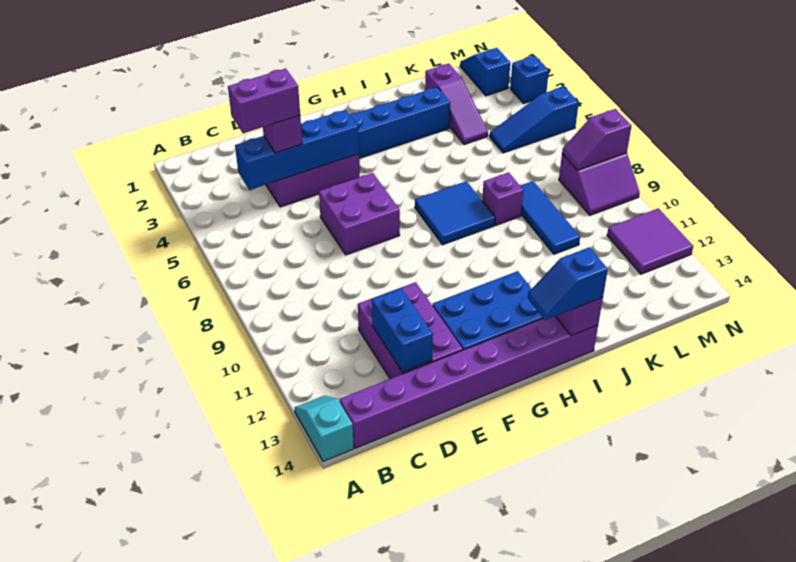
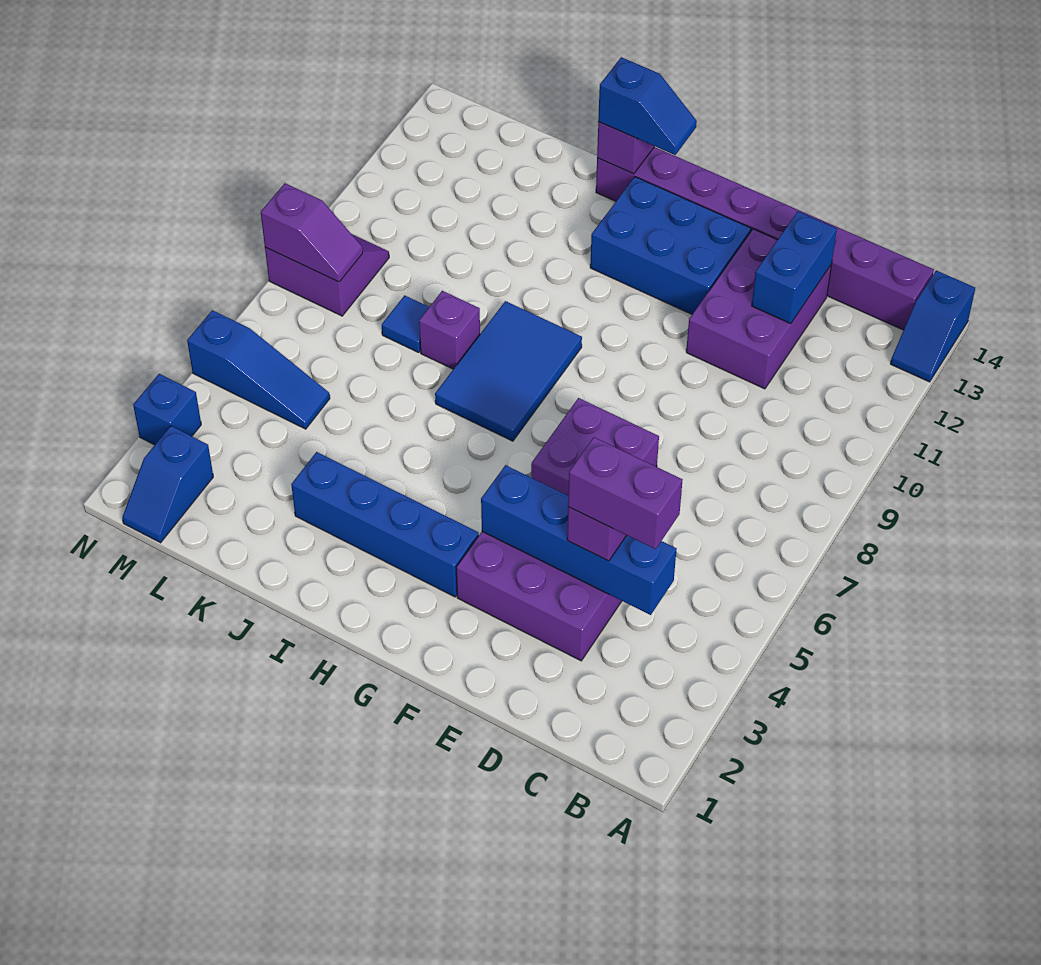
cyan 1x2 slope [295,396,354,462] -> blue 1x2 slope [891,271,975,382]
blue 2x2 tile [415,181,495,245] -> blue 2x3 tile [435,301,582,441]
purple 1x3 slope [425,63,488,145] -> none
blue 1x3 tile [520,181,580,254] -> blue 1x1 tile [382,295,429,353]
purple 2x2 tile [607,208,693,274] -> none

